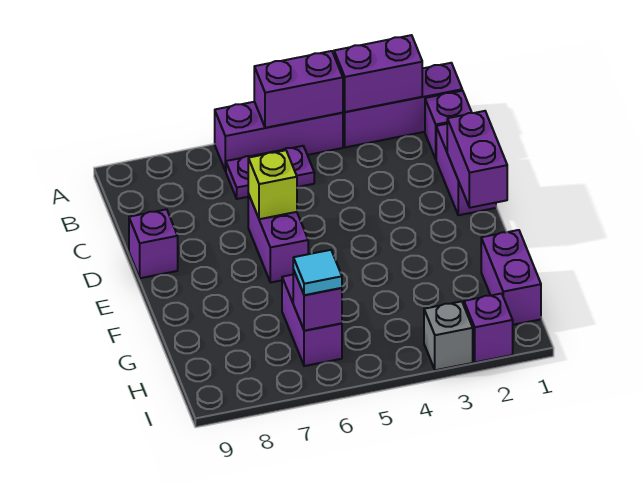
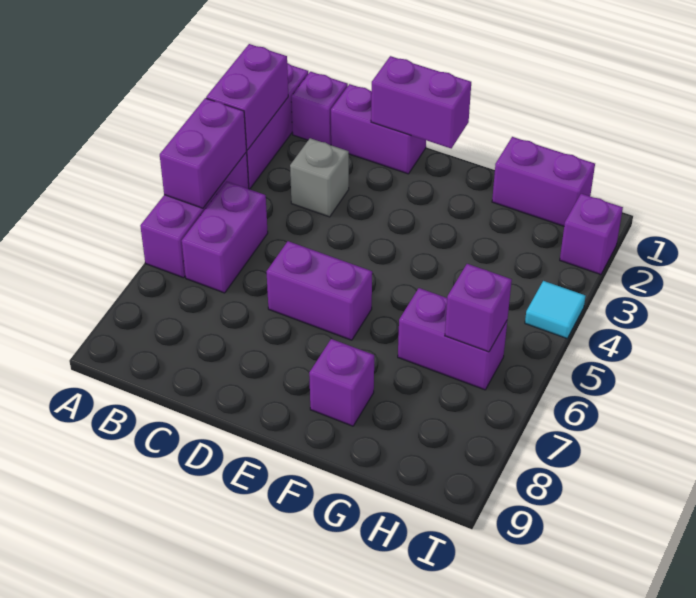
purple 1x2 plate [226,146,314,199] -> purple 1x2 brick [182,182,268,293]
lime 1x1 brick [248,150,297,219] -> none
purple 1x1 brick [129,209,178,278] -> purple 1x1 brick moved to [309,339,374,426]
cyan 1x1 tile [293,250,342,295] -> cyan 1x1 tile moved to [525,281,586,338]
grey 1x1 brick [424,301,473,370] -> grey 1x1 brick moved to [290,138,349,217]

